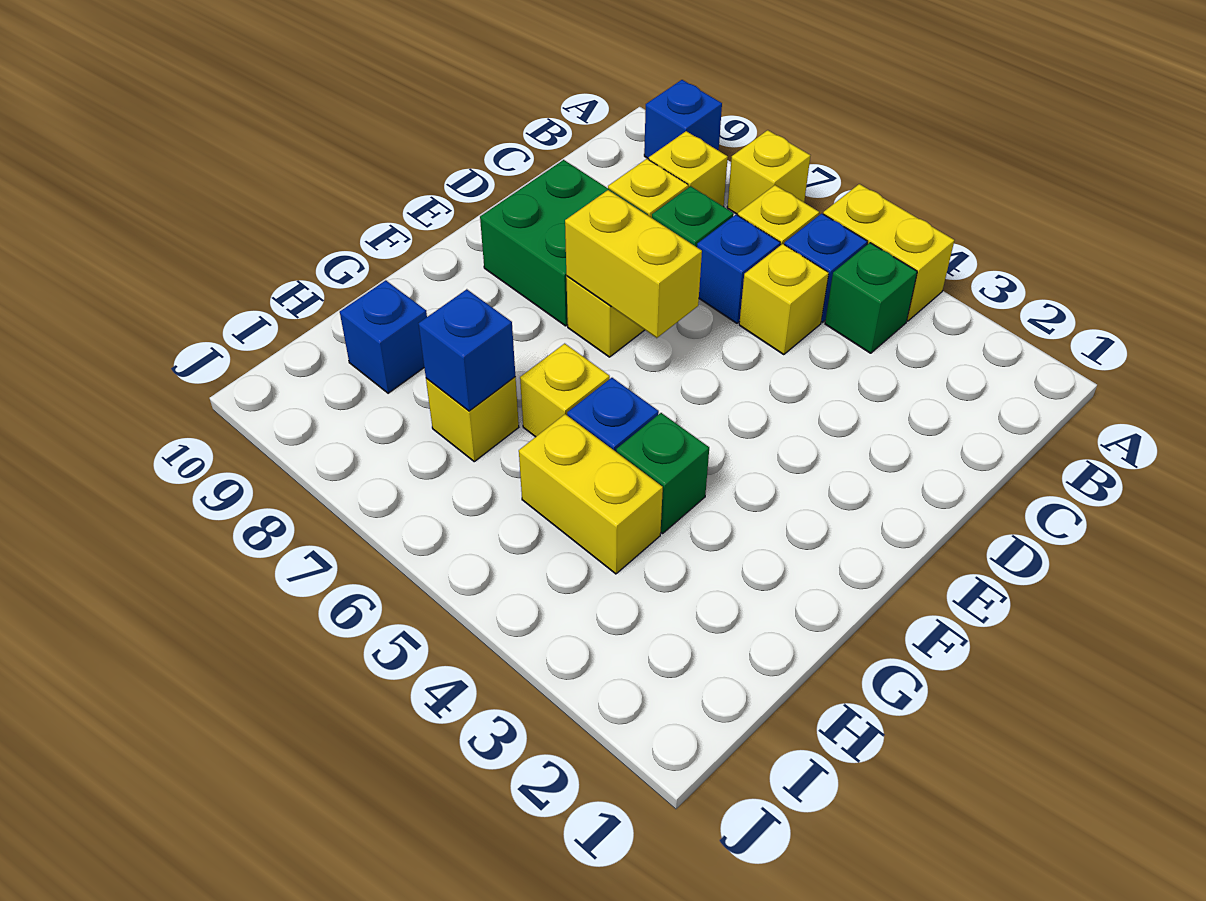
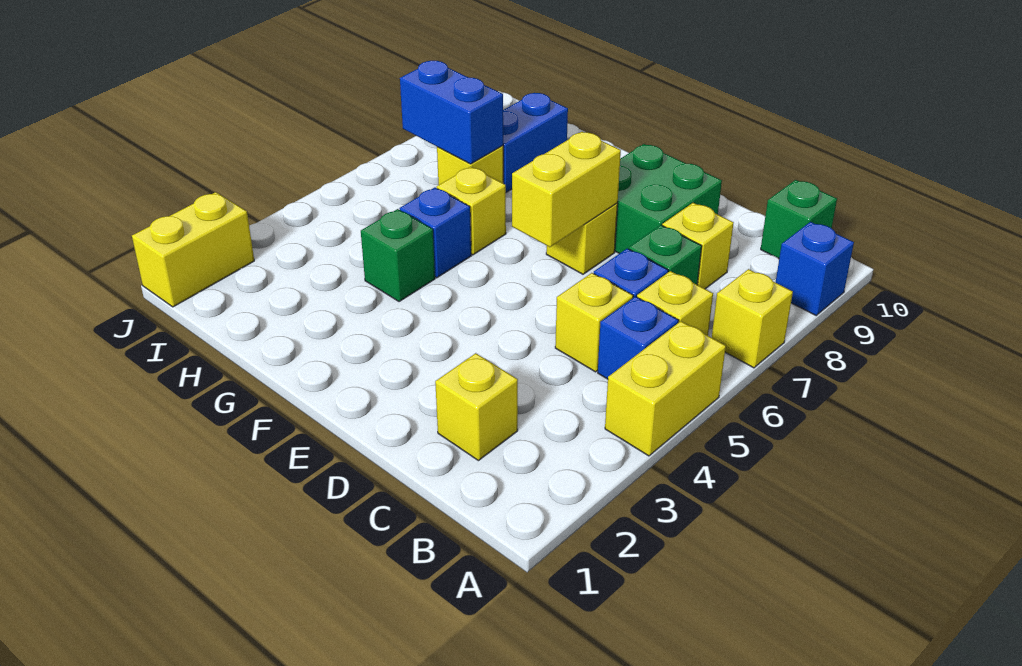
green 1x1 brick [825,243,917,353] -> green 1x1 brick moved to [761,180,837,259]
yellow 1x1 brick [649,131,728,207] -> yellow 1x1 brick moved to [435,353,518,461]
yellow 1x2 brick [519,414,663,574] -> yellow 1x2 brick moved to [132,192,254,307]
blue 1x1 brick [419,289,515,411] -> blue 1x2 brick [400,61,503,164]
blue 1x1 brick [340,280,427,393] -> blue 1x2 brick [503,93,568,192]

